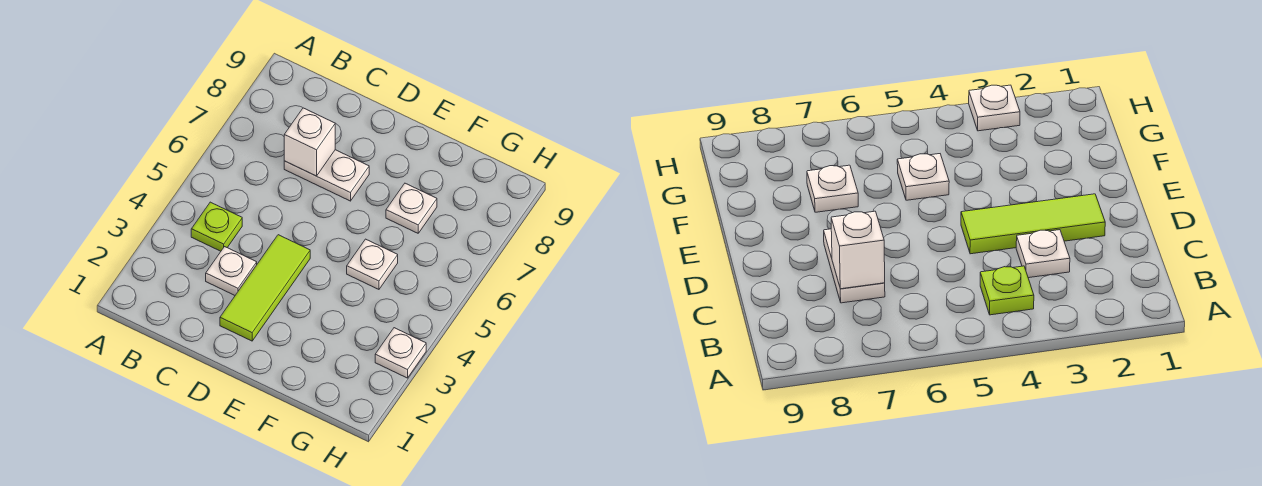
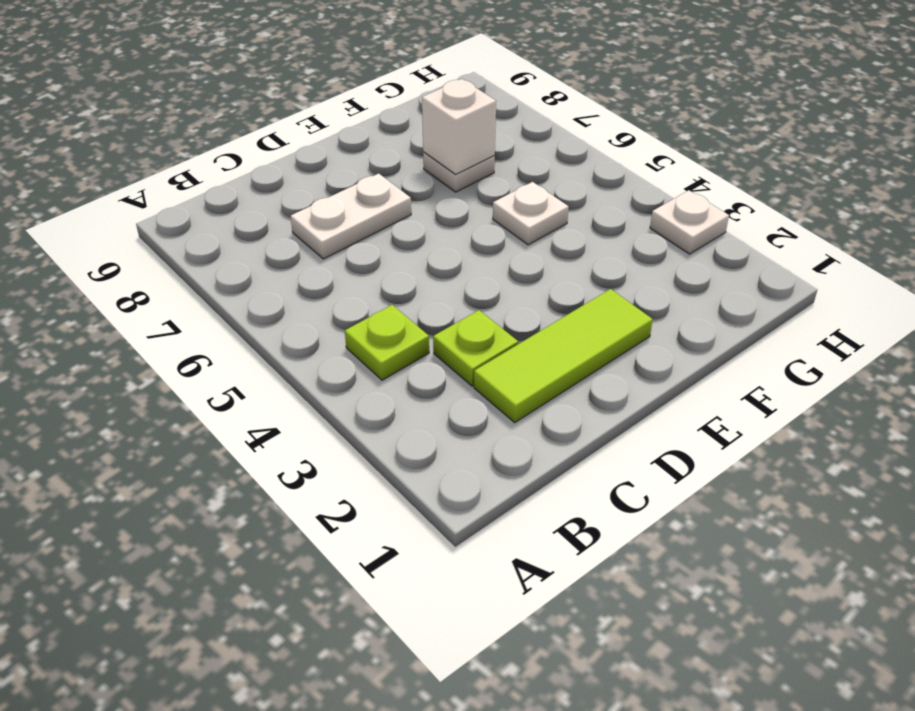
white 1x1 plate [206,247,257,295] -> lime 1x1 plate [433,310,518,386]
white 1x1 brick [284,108,335,176] -> white 1x1 brick moved to [422,79,496,174]
lime 1x3 tile [220,235,310,341] -> lime 1x3 tile turned to [474,289,653,422]

